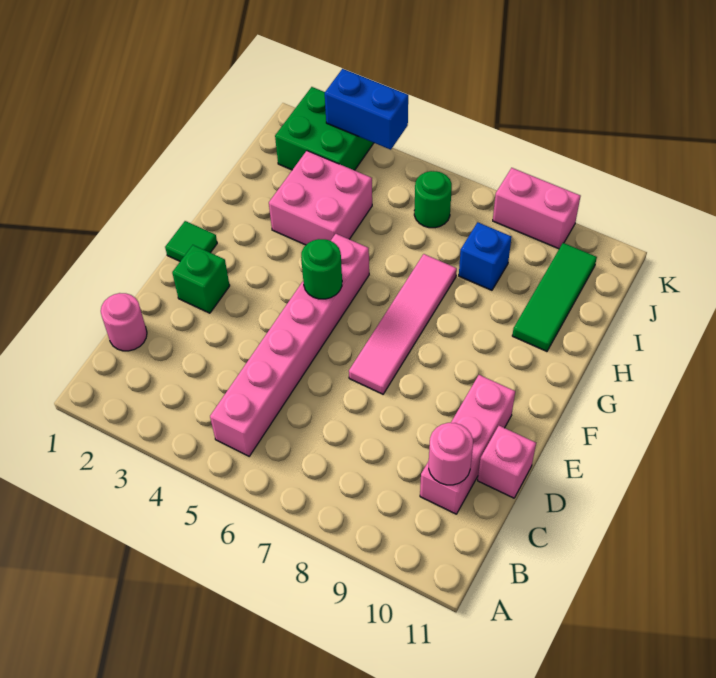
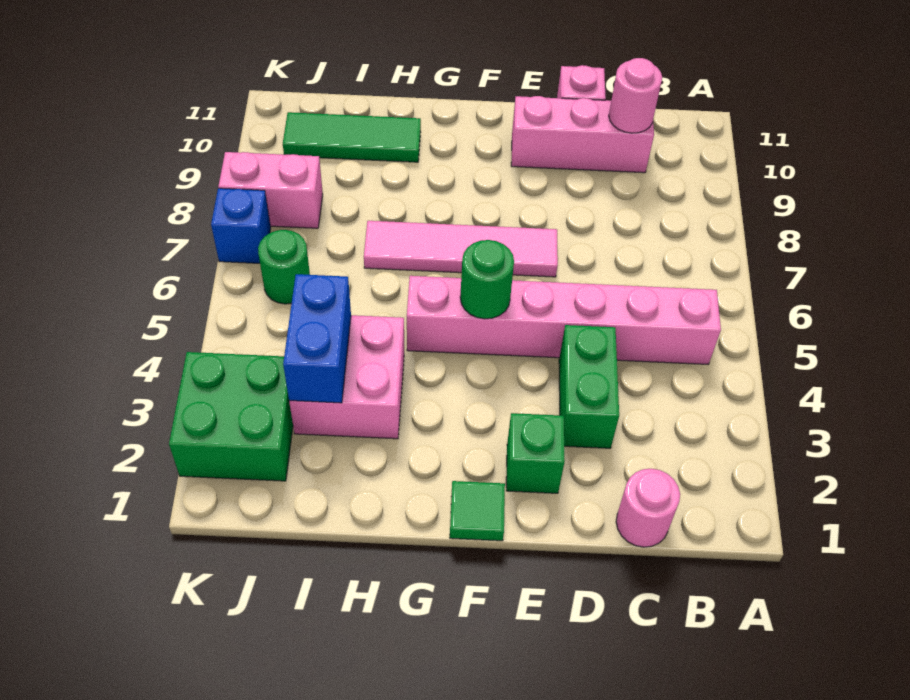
none -> green 1x2 brick [559,325,619,448]
blue 1x1 brick [459,222,512,290] -> blue 1x1 brick moved to [211,188,271,263]
blue 1x2 brick [325,69,408,150] -> blue 1x2 brick moved to [283,274,351,403]
pink 1x2 brick [493,168,580,249] -> pink 1x2 brick turned to [218,152,323,228]

